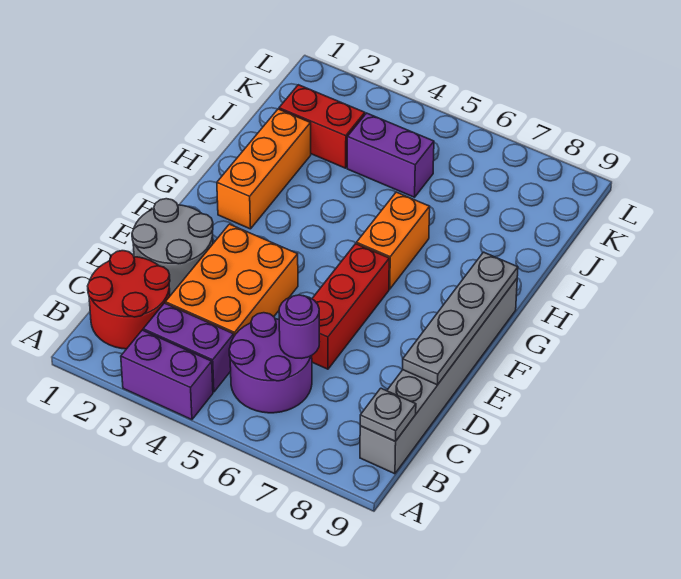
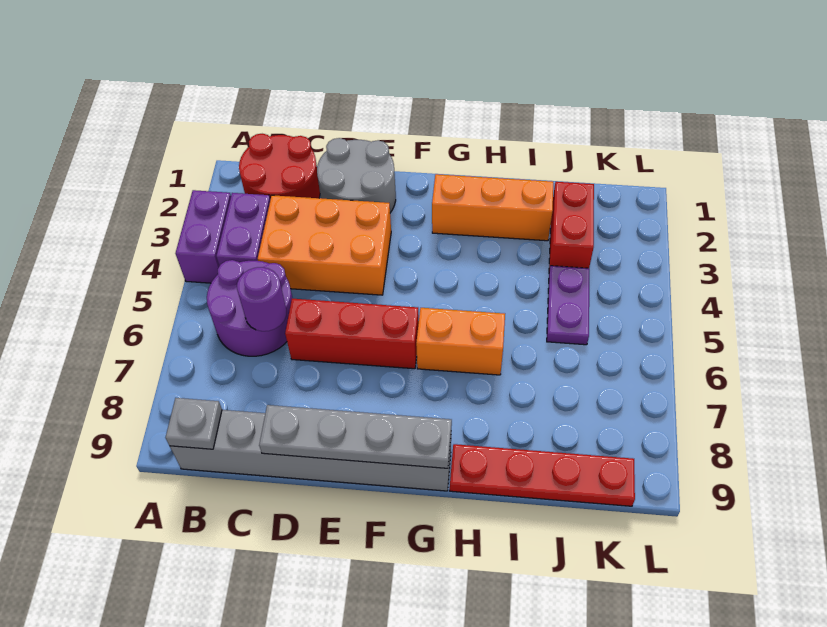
none -> red 1x4 plate [450,444,635,506]
purple 1x2 brick [347,113,434,197] -> purple 1x2 plate [547,266,589,345]

